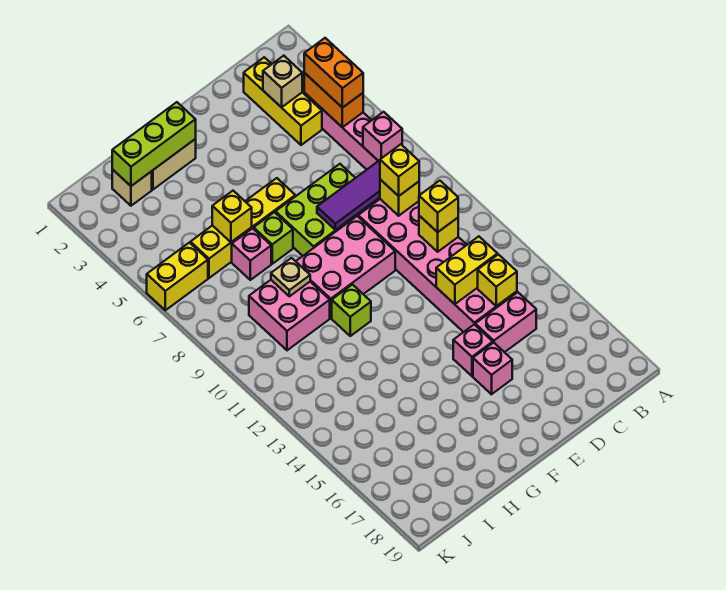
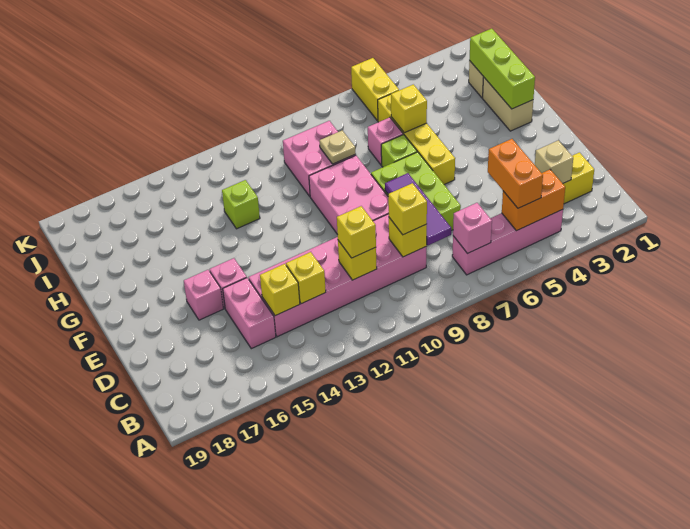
orange 1x2 brick [304,38,363,108] -> orange 1x2 brick turned to [488,139,543,208]
yellow 1x2 brick [436,236,497,304] -> yellow 1x1 brick [286,252,326,304]
lime 1x1 brick [332,285,371,336] -> lime 1x1 brick moved to [222,180,260,229]

